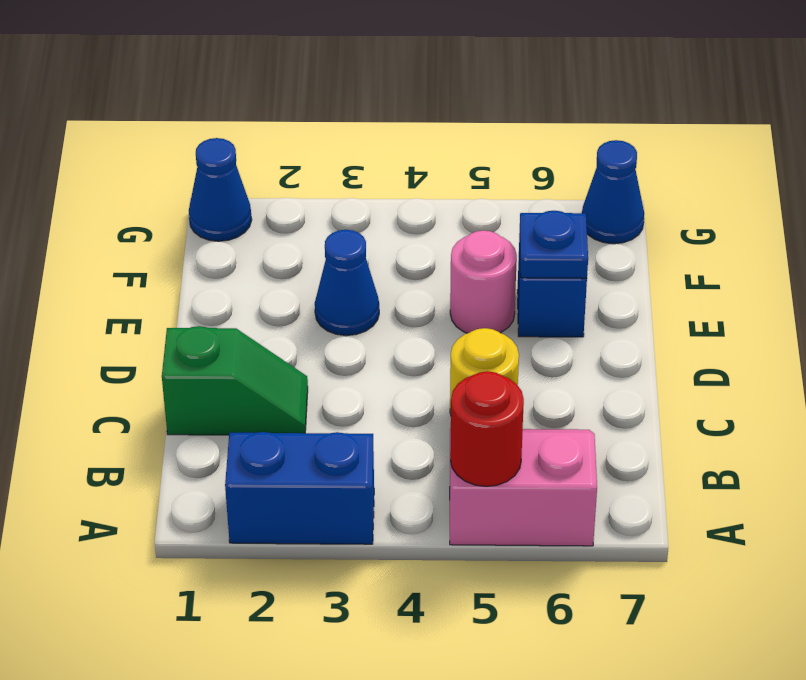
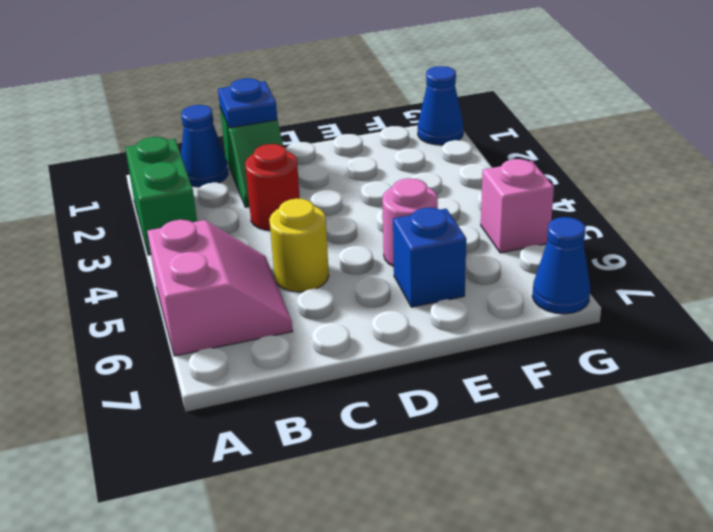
blue 1x2 brick [225,432,374,544] -> green 1x2 brick [125,137,197,255]
red 1x1 round brick [450,371,524,486] -> red 1x1 round brick moved to [245,144,300,231]
blue 1x1 cone [315,230,379,336] -> blue 1x1 cone moved to [181,105,228,187]
blue 1x1 plate [519,211,588,278] -> blue 1x1 plate moved to [218,78,277,128]
none -> pink 1x1 brick [481,159,554,253]

